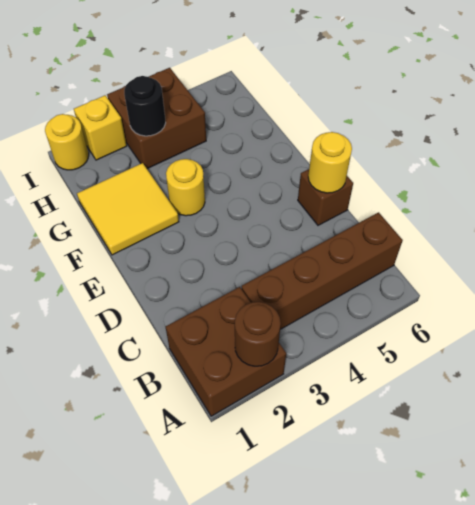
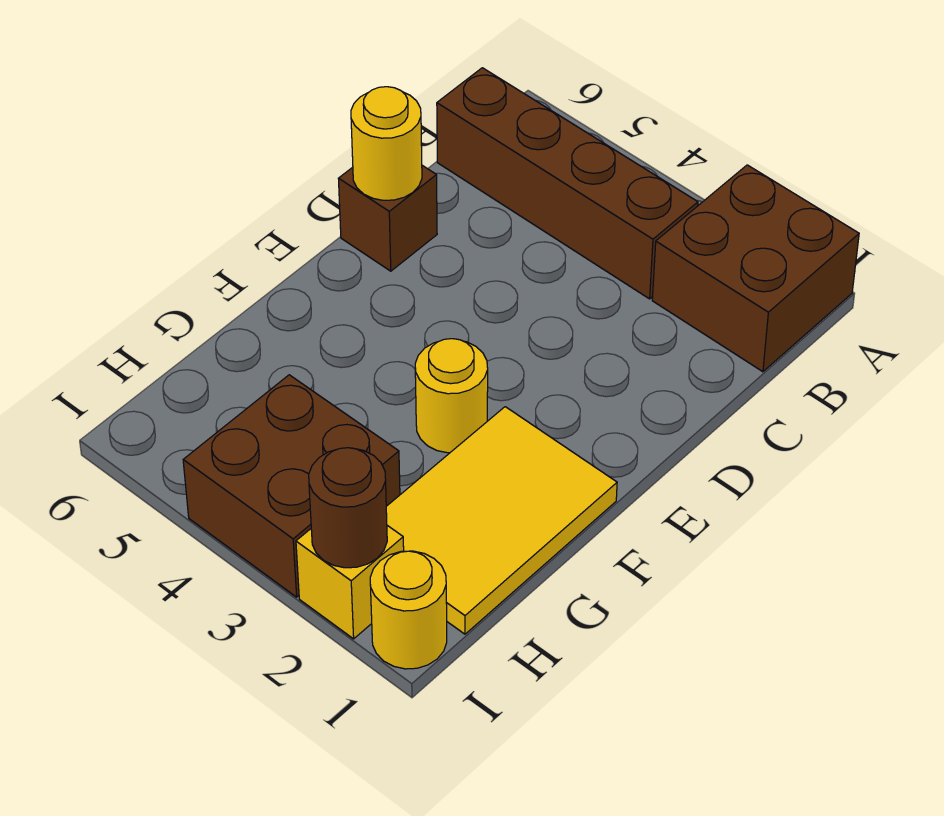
brown 1x1 round brick [235,302,281,366] -> brown 1x1 round brick moved to [309,448,387,568]
yellow 2x2 tile [77,163,179,255] -> yellow 2x3 tile [386,407,617,634]
black 1x1 round brick [124,76,166,136] -> none

